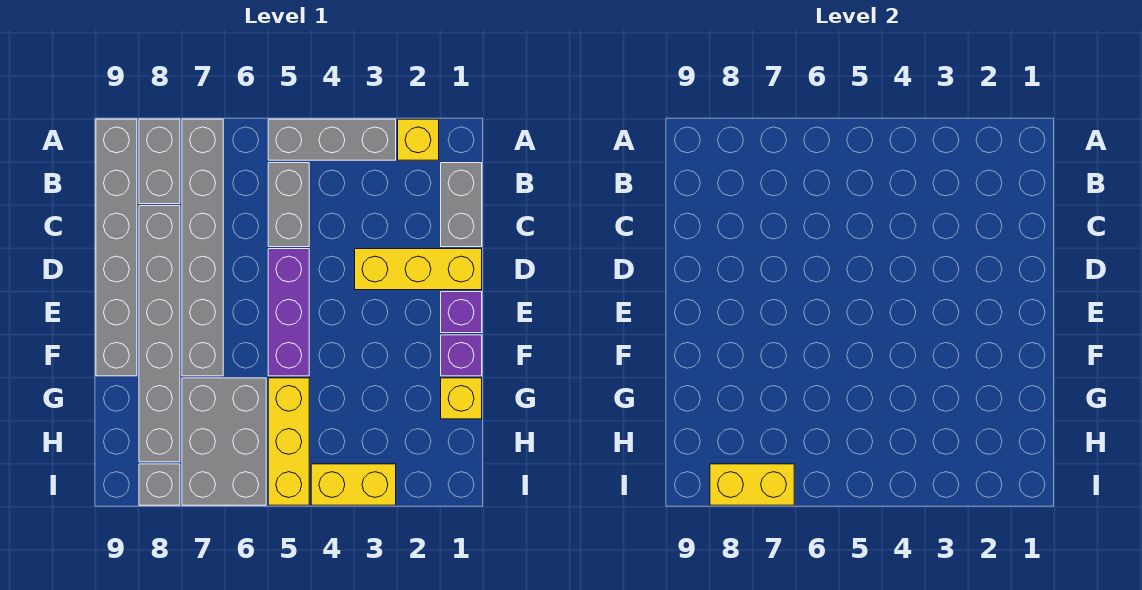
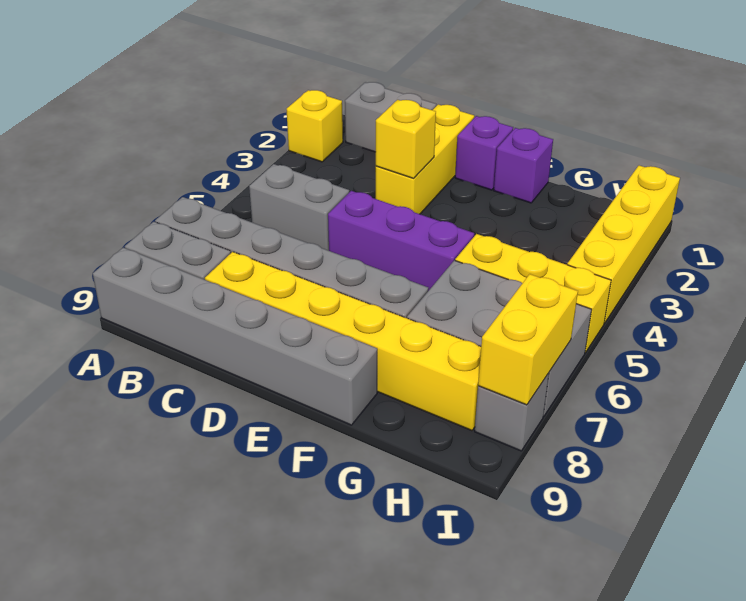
grey 1x3 brick [268,119,396,160] -> none
grey 1x6 brick [139,206,180,462] -> yellow 1x6 brick [205,252,481,431]
yellow 1x1 brick [441,378,482,419] -> yellow 1x1 brick moved to [376,100,436,178]
yellow 1x2 brick [311,464,396,505] -> yellow 1x4 brick [567,166,680,323]

